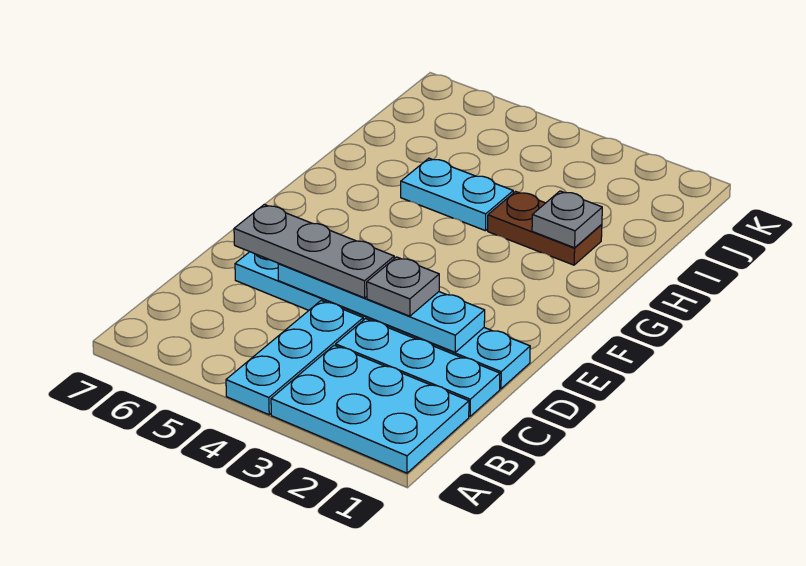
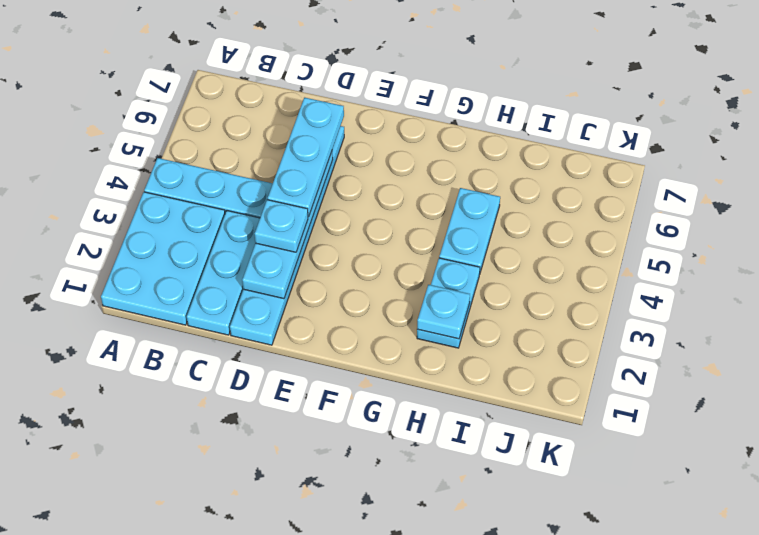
grey 1x1 plate [367,257,439,316] -> cyan 1x1 plate [255,200,308,252]
grey 1x3 plate [234,204,394,298] -> cyan 1x3 plate [268,98,344,217]
brown 1x2 plate [488,192,602,265] -> cyan 1x2 plate [417,258,480,348]
grey 1x1 plate [532,191,602,248] -> cyan 1x1 plate [417,285,470,339]

